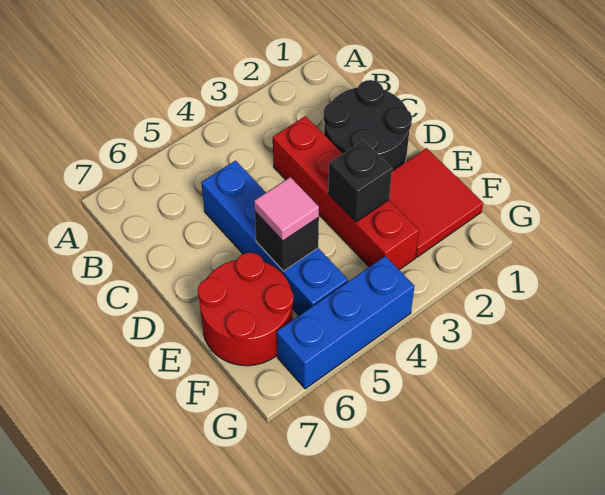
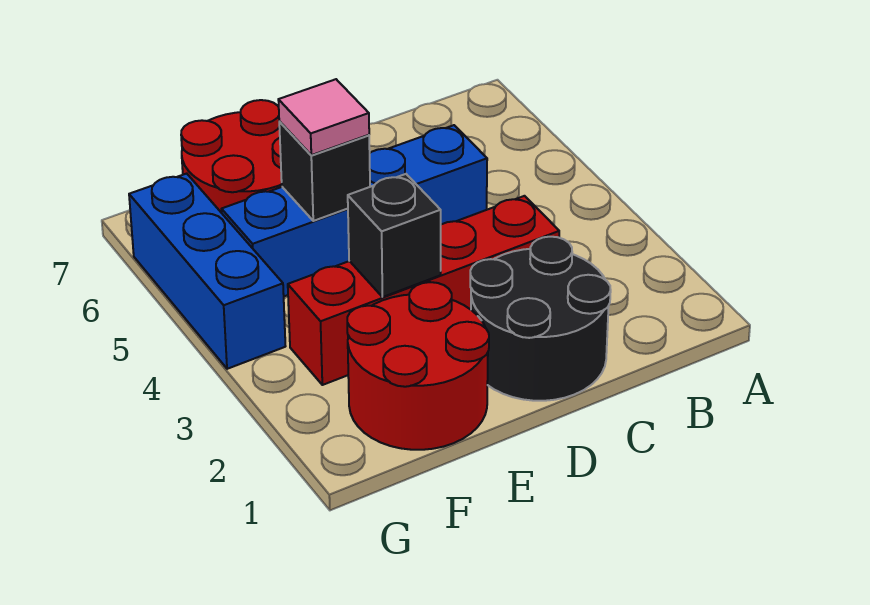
red 2x2 tile [389,148,483,257] -> red 2x2 round brick [347,282,489,450]

